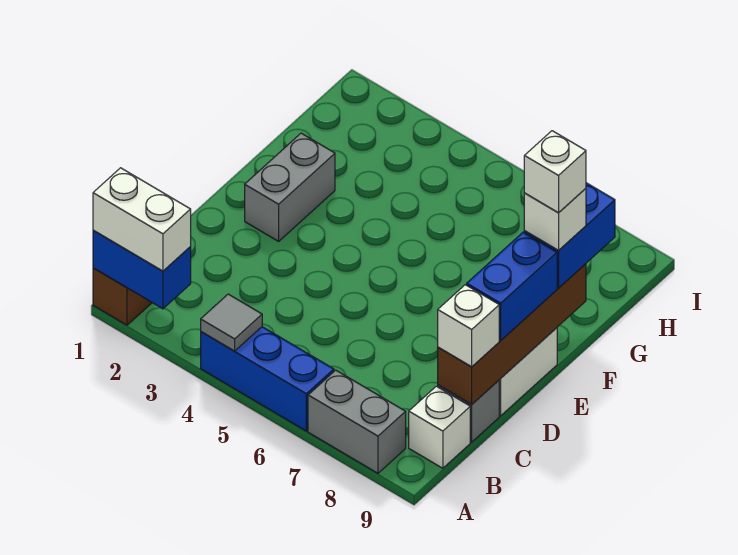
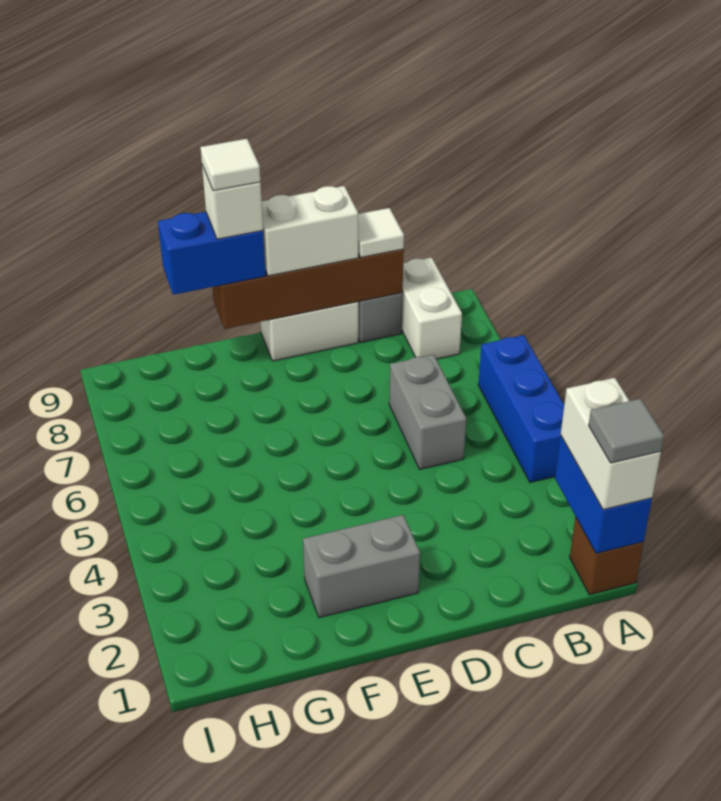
grey 1x1 tile [201,294,262,351] -> grey 1x1 tile moved to [589,399,664,463]
grey 1x2 brick [308,370,406,473] -> grey 1x2 brick moved to [389,355,466,469]
white 1x1 brick [409,386,470,468] -> white 1x2 brick [402,258,462,359]
white 1x1 brick [438,285,499,367] -> white 1x1 tile [358,208,404,257]
blue 1x2 brick [467,232,557,340] -> white 1x2 brick [262,186,358,276]
white 1x1 brick [524,131,586,213] -> white 1x1 tile [200,139,260,191]

